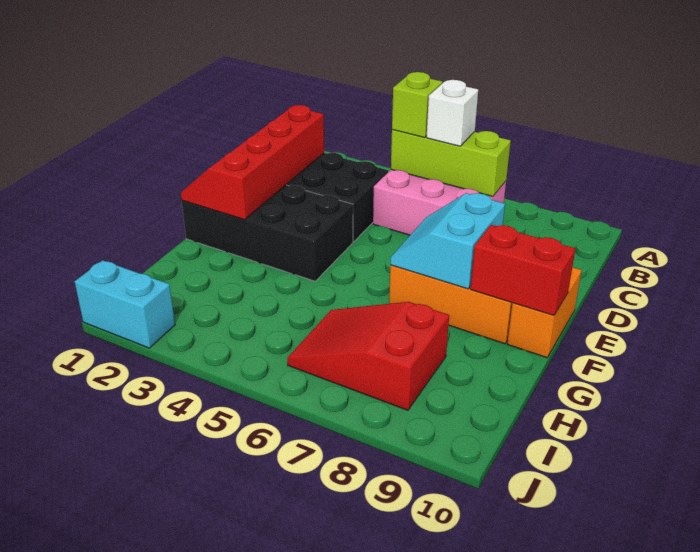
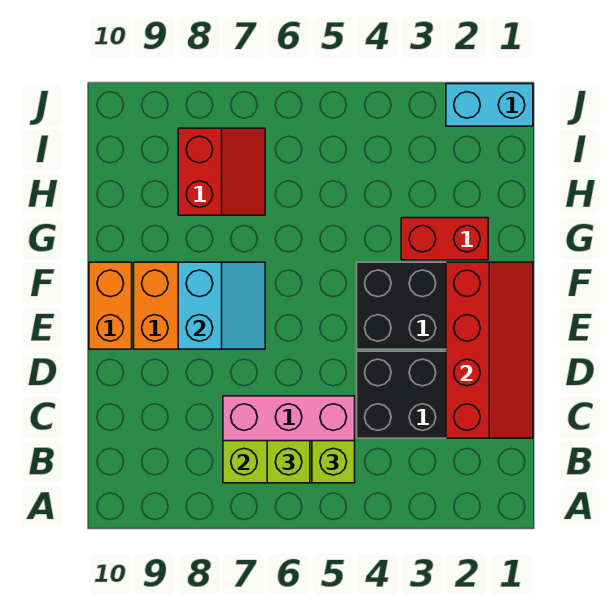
white 1x1 brick [427,80,478,146] -> lime 1x1 brick [267,441,310,483]
red 1x2 brick [470,225,576,315] -> red 1x2 brick moved to [401,218,488,260]
red 2x3 slope [287,302,449,410] -> red 2x2 slope [178,128,265,215]

